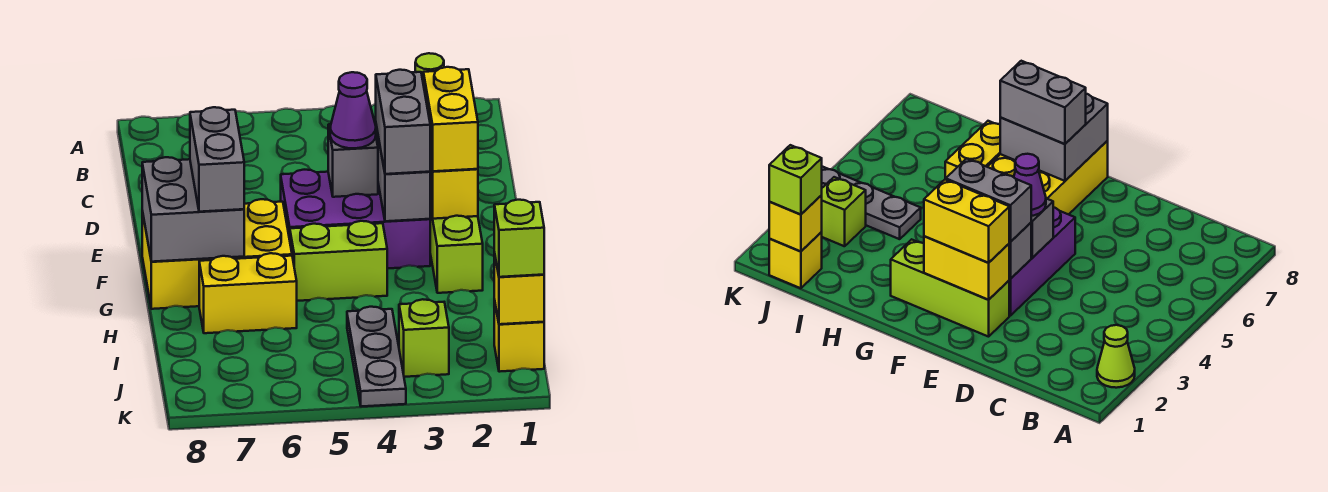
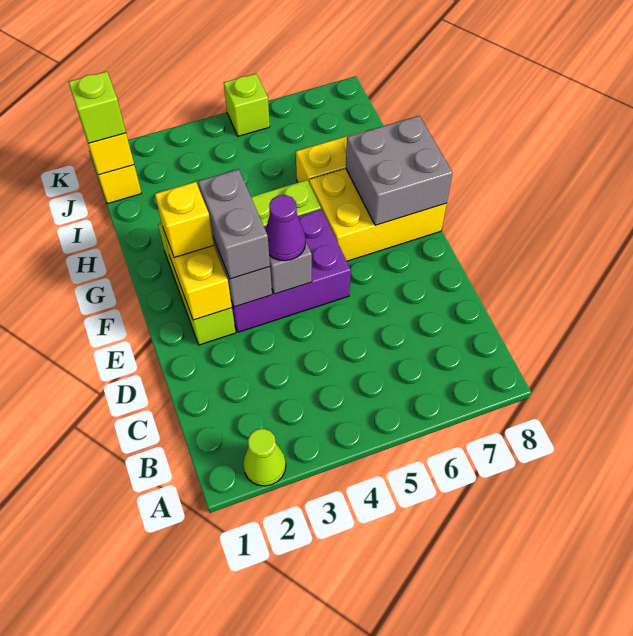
yellow 1x2 brick [423,67,478,171] -> yellow 1x1 brick [155,182,214,257]
grey 1x2 brick [190,107,244,212] -> none
grey 1x3 plate [347,307,406,407] -> none
lime 1x1 brick [399,299,449,377] -> lime 1x1 brick moved to [224,74,270,136]

